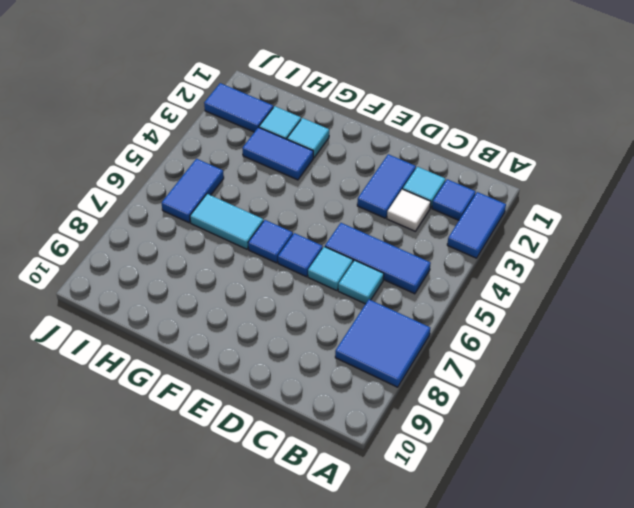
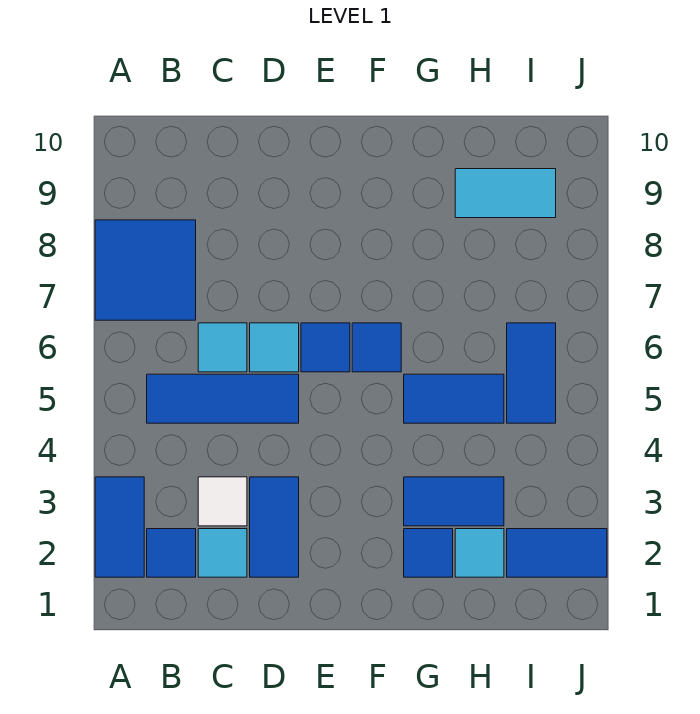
cyan 1x1 tile [287,118,329,158] -> blue 1x1 tile [404,529,453,577]
none -> blue 1x2 tile [404,374,504,423]
cyan 1x2 tile [190,194,263,249] -> cyan 1x2 tile moved to [455,169,556,218]

